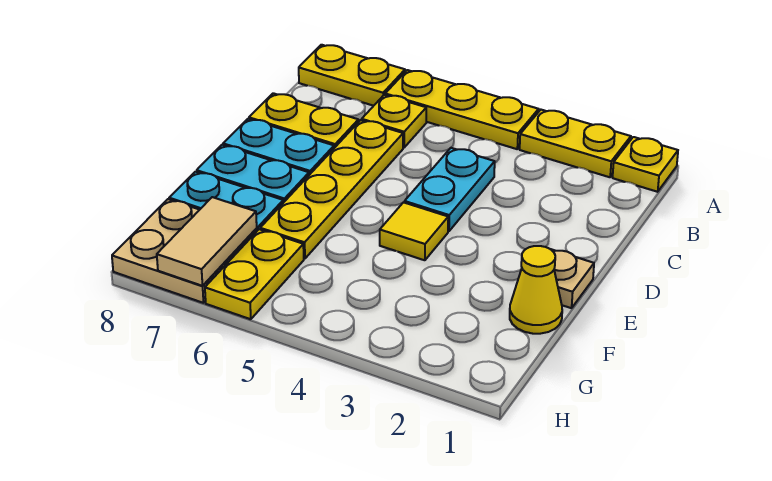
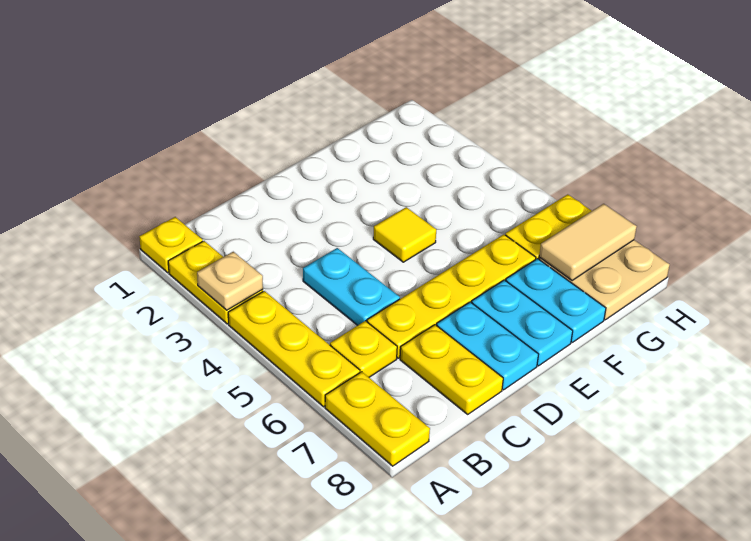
cyan 1x2 plate [405,148,495,231] -> cyan 1x2 plate turned to [303,248,400,325]
tan 1x1 plate [551,249,594,308] -> tan 1x1 plate moved to [197,252,263,310]
yellow 1x1 cone [510,246,562,334] -> none

